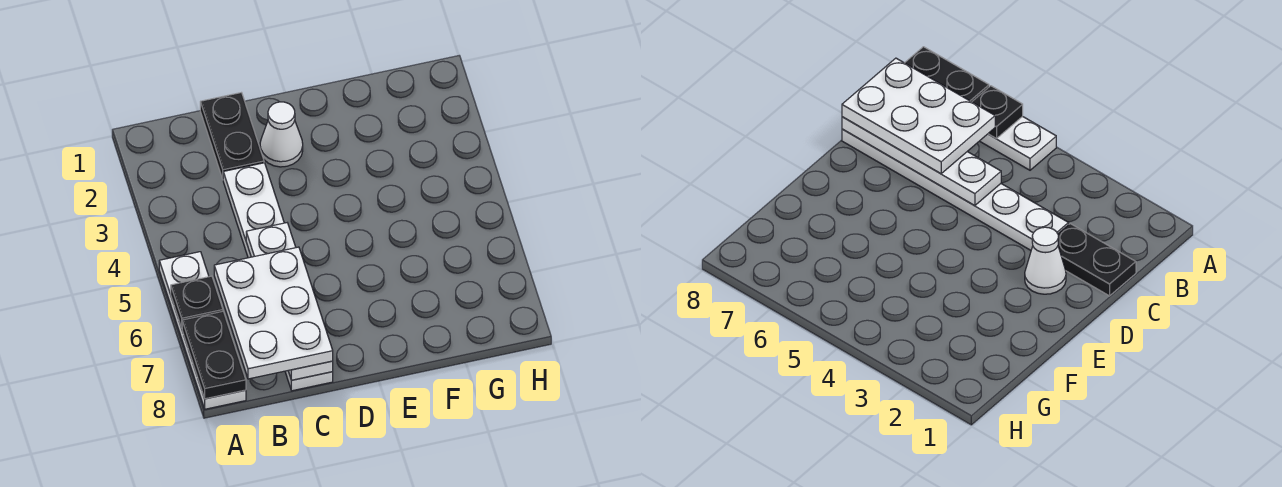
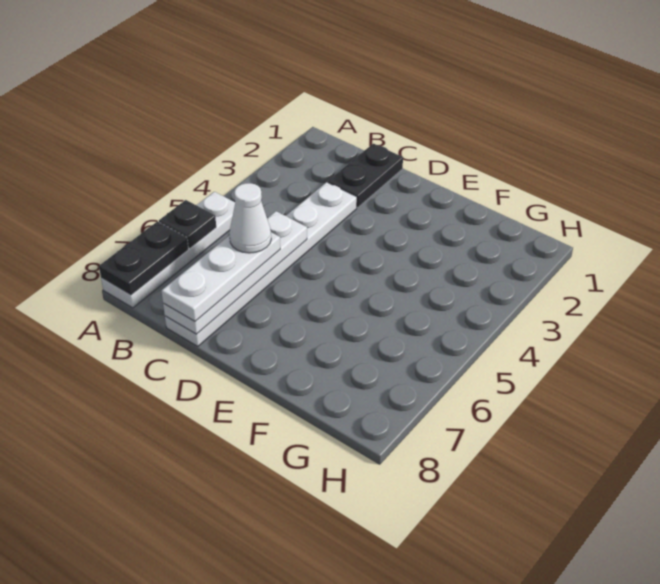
white 2x3 plate [214,247,333,379] -> white 1x3 plate [161,232,280,321]
white 1x1 cone [260,102,303,167] -> white 1x1 cone moved to [229,183,271,253]

